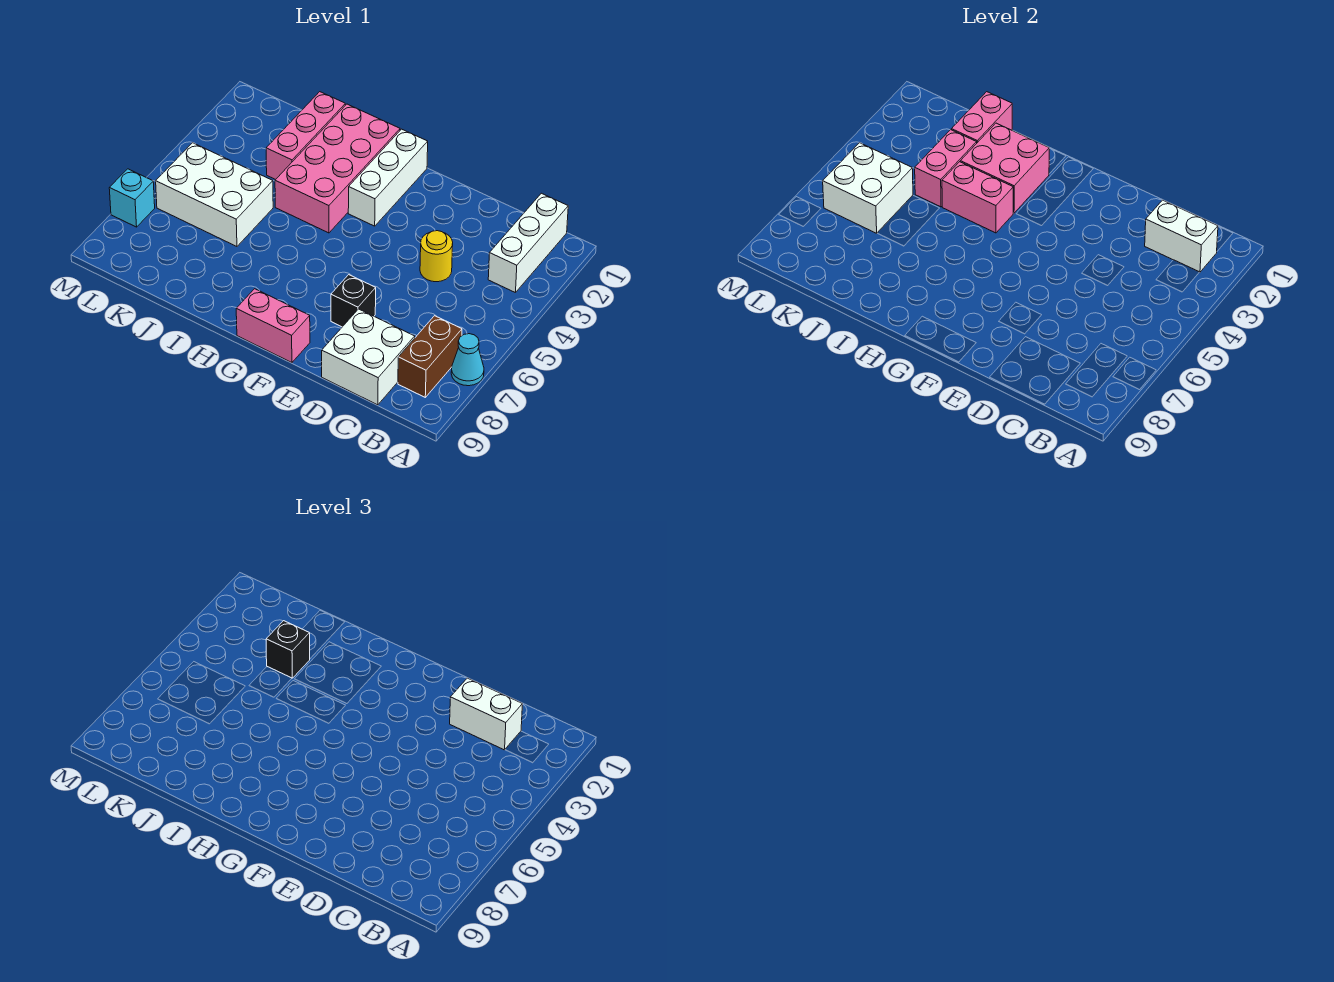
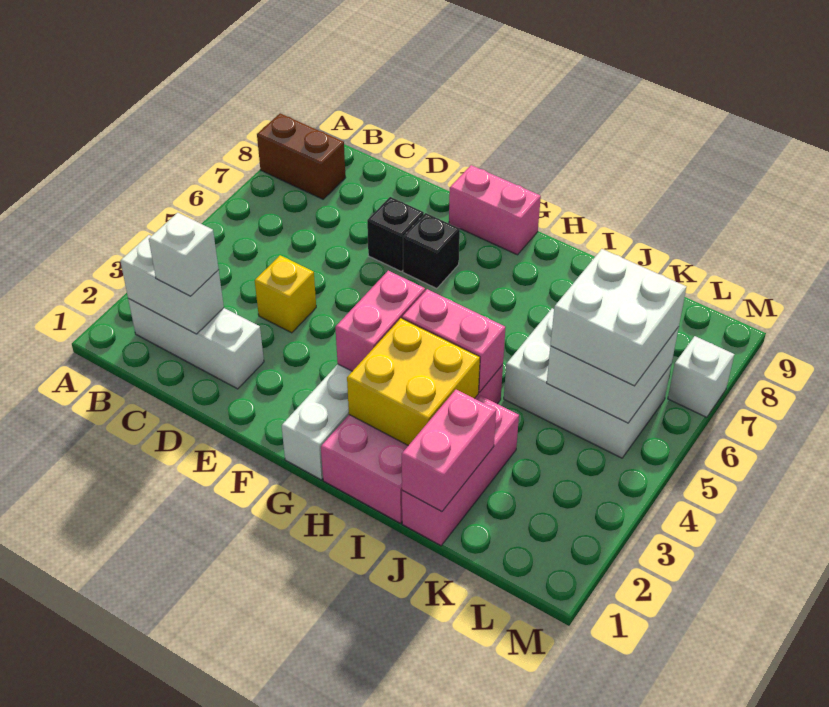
cyan 1x1 cone [451,334,484,386] -> none
white 1x3 brick [488,193,568,293] -> white 1x3 brick turned to [128,299,264,389]
brown 1x2 brick [398,316,462,397] -> brown 1x2 brick turned to [257,113,346,199]
white 1x2 brick [450,678,522,750] -> white 1x1 brick [149,213,219,296]
white 2x2 brick [322,309,415,405] -> white 2x2 brick moved to [550,249,686,386]
yellow 1x1 round brick [420,231,453,282] -> yellow 1x1 brick [255,255,316,333]
pink 2x2 brick [960,123,1049,213] -> yellow 2x2 brick [347,318,480,446]
pink 1x2 brick [915,130,977,207] -> pink 1x2 brick moved to [335,271,425,371]
black 1x1 brick [266,621,310,678] -> black 1x1 brick moved to [403,213,460,289]
cyan 1x1 brick [109,169,155,227] -> white 1x1 brick [668,336,734,417]

